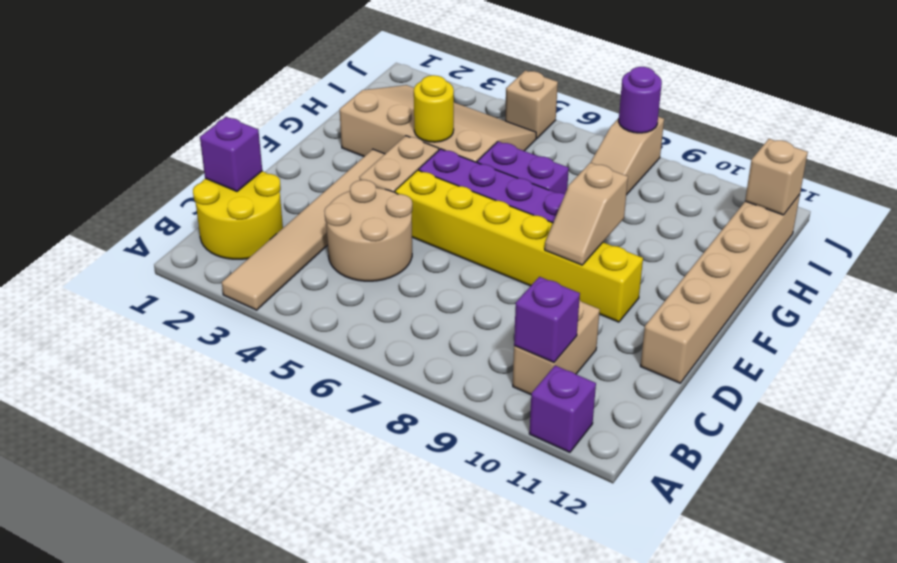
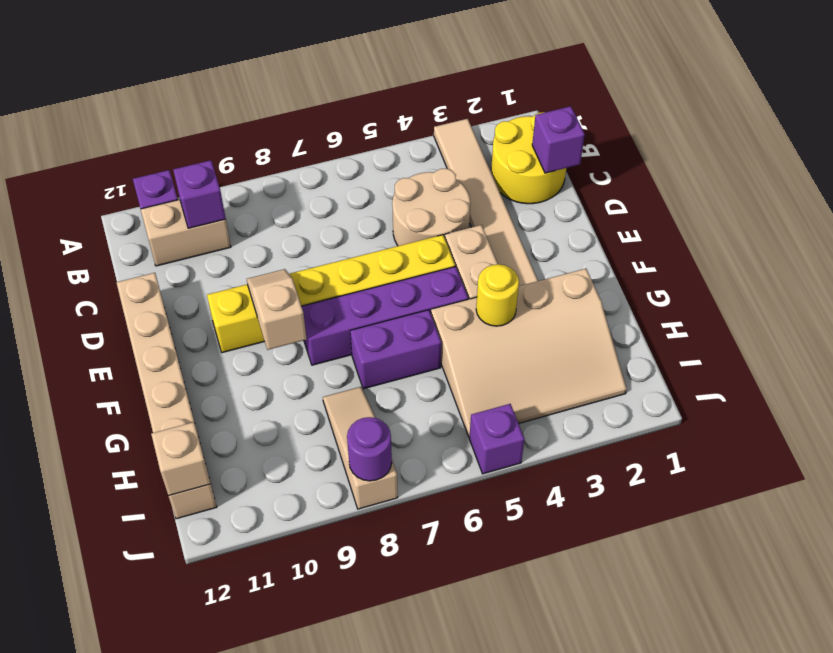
tan 1x2 brick [513,300,600,395] -> tan 1x2 brick turned to [141,200,231,266]
tan 1x1 brick [505,71,558,138] -> purple 1x1 brick [469,404,524,474]

